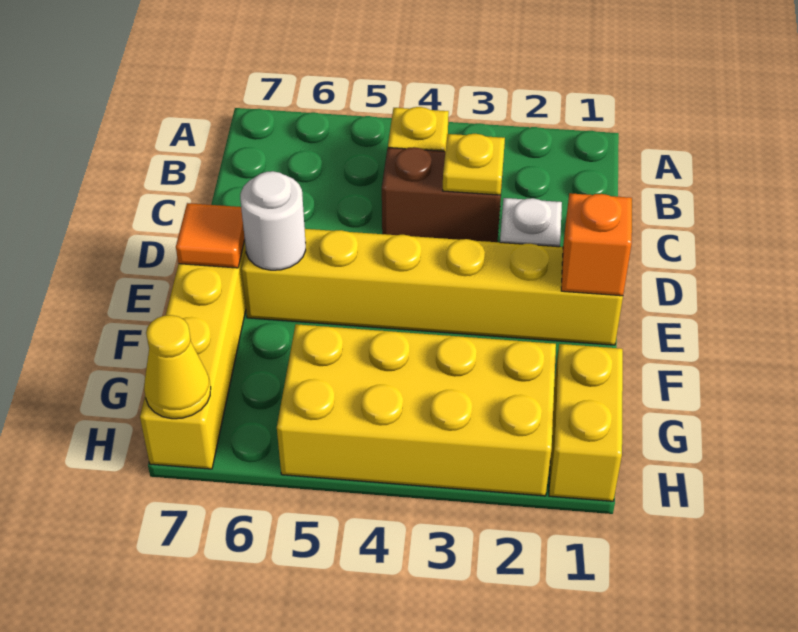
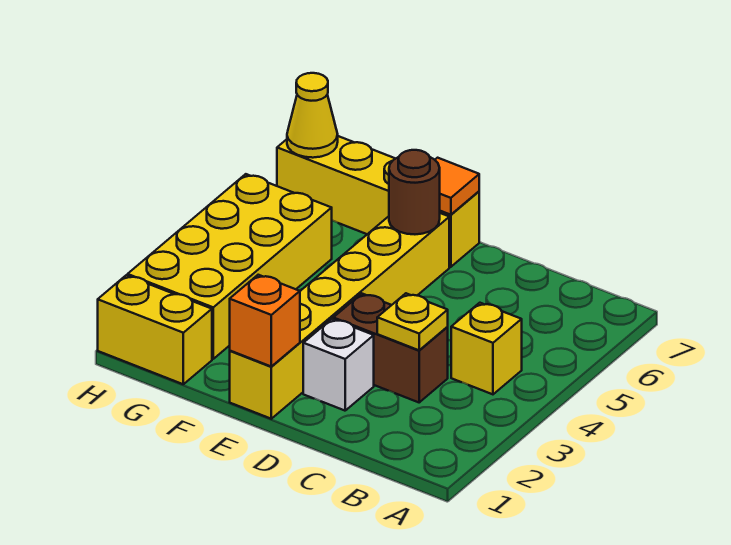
brown 1x2 brick [382,147,503,242] -> brown 1x2 brick turned to [333,294,448,402]
white 1x1 round brick [240,171,306,270] -> brown 1x1 round brick [389,150,440,234]

